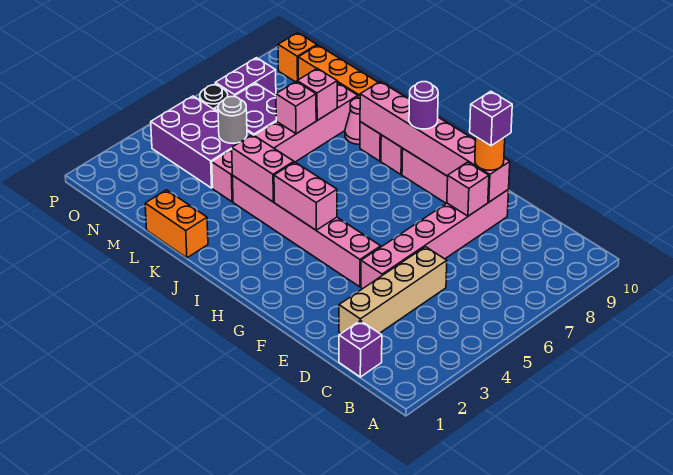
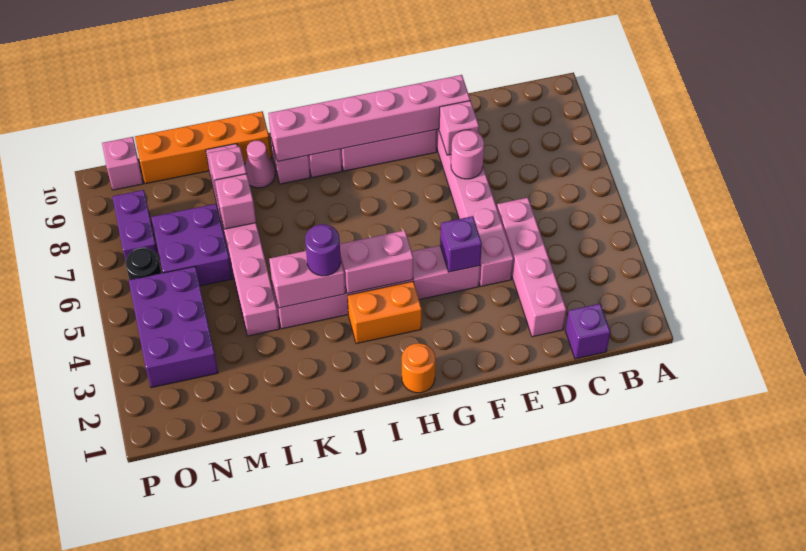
tan 1x4 brick [339,247,447,333] -> pink 1x4 brick [497,198,566,337]
none -> pink 1x1 round brick [451,130,484,179]
orange 1x1 round brick [475,137,505,170] -> orange 1x1 round brick moved to [402,343,436,393]
purple 1x1 brick [470,91,512,146] -> purple 1x1 brick moved to [440,216,482,272]
purple 1x1 round brick [409,82,438,129] -> purple 1x1 round brick moved to [305,224,341,276]
orange 1x2 brick [145,190,208,258] -> orange 1x2 brick moved to [348,281,422,344]
purple 2x3 brick [151,96,252,188] -> purple 2x3 brick turned to [129,267,218,388]
grey 1x1 round brick [218,97,247,143] -> none
orange 1x1 brick [278,33,317,82] -> pink 1x1 brick [102,137,143,190]

